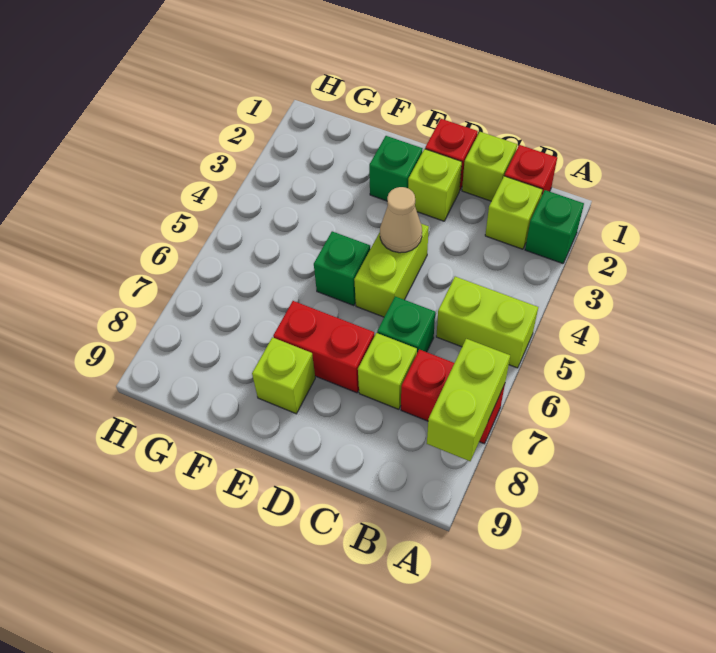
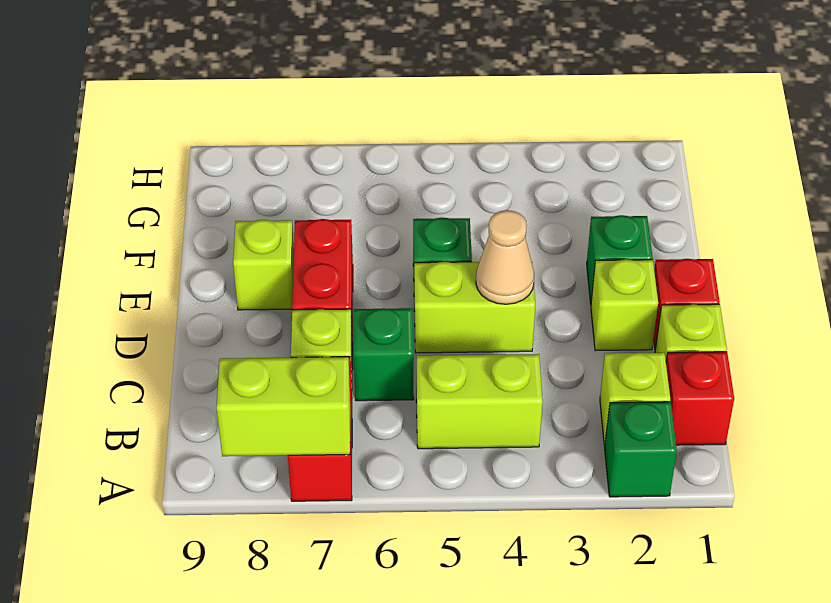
lime 1x2 brick [436,277,538,368] -> lime 1x2 brick turned to [416,354,543,449]

